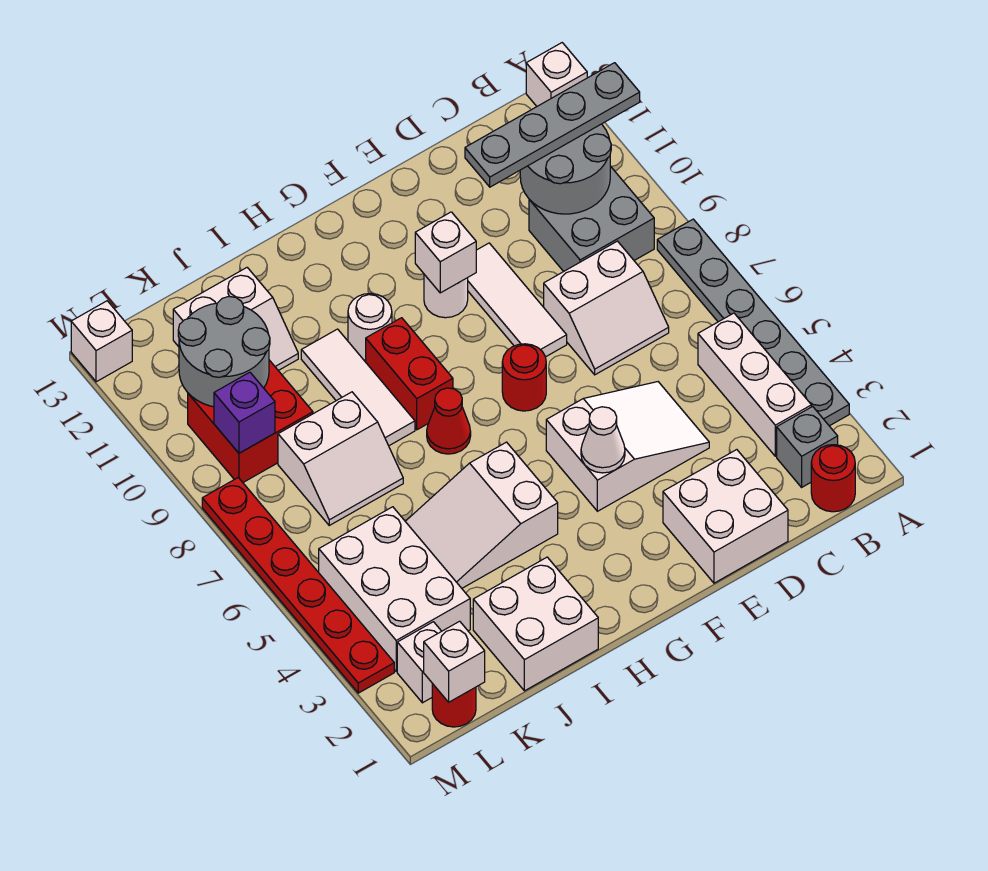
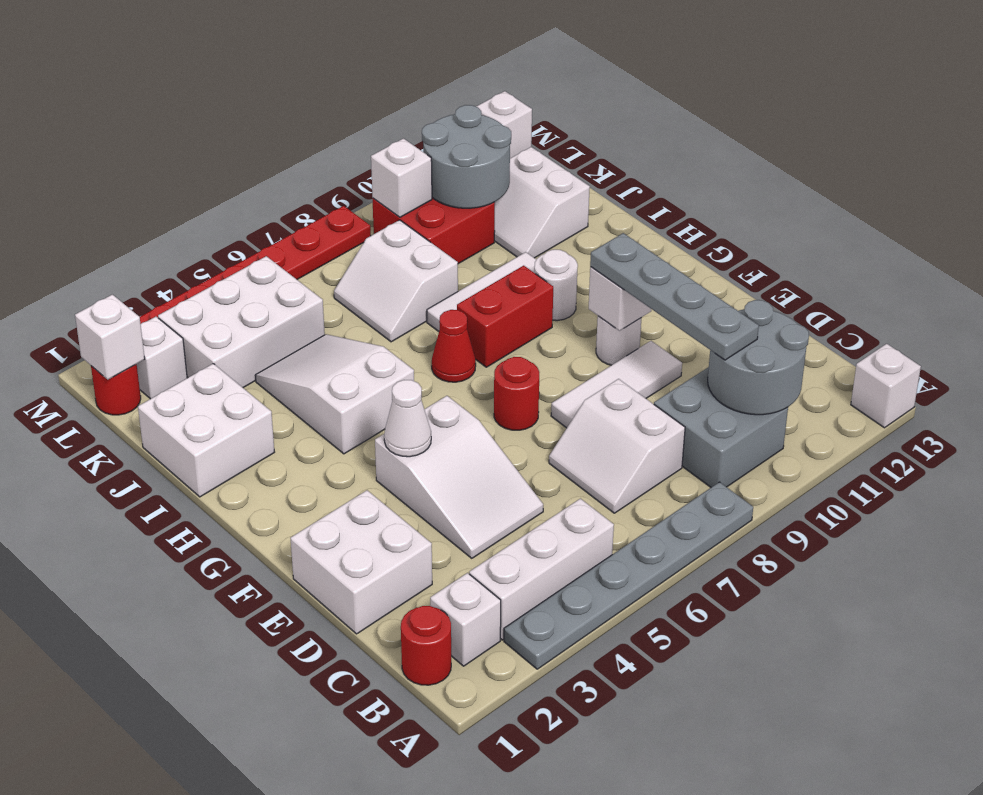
grey 1x4 plate [465,63,640,187] -> grey 1x4 plate moved to [590,233,759,360]
grey 1x1 brick [777,406,838,487] -> white 1x1 brick [430,573,501,666]
purple 1x1 brick [214,372,275,453] -> white 1x1 brick [371,139,432,217]

